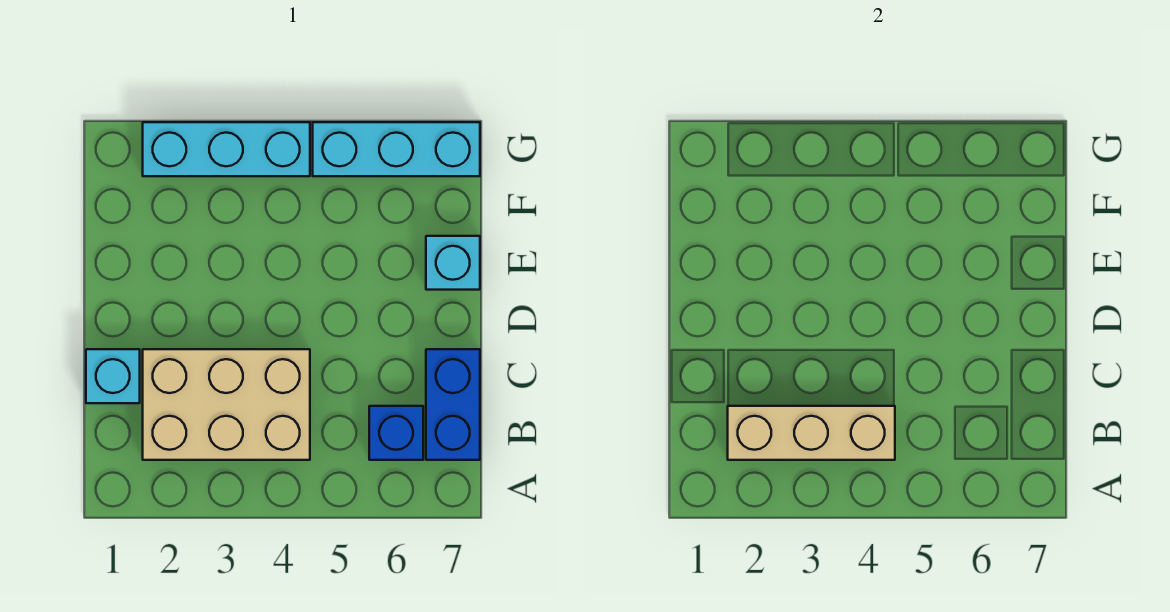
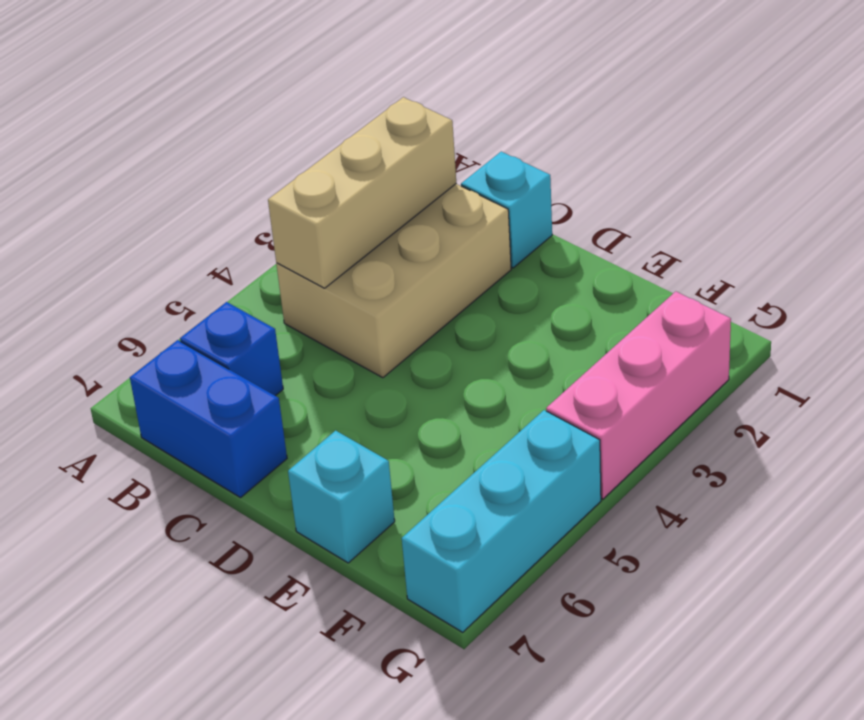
cyan 1x3 brick [143,122,310,176] -> pink 1x3 brick [546,291,731,499]

